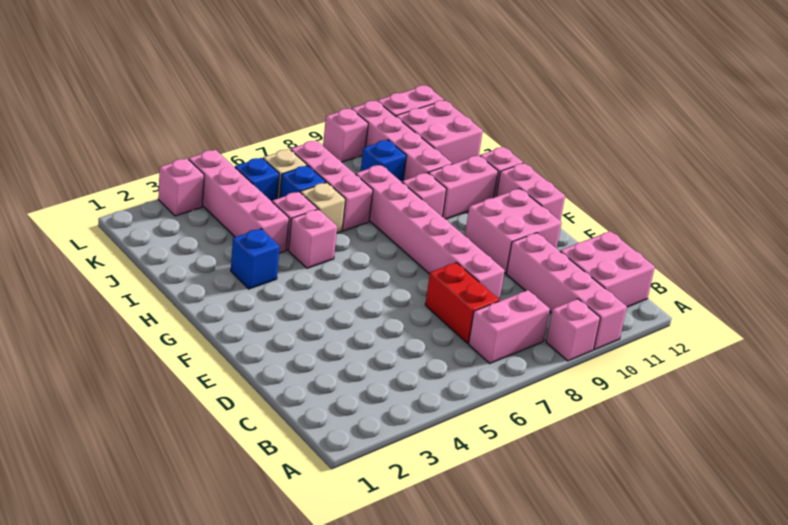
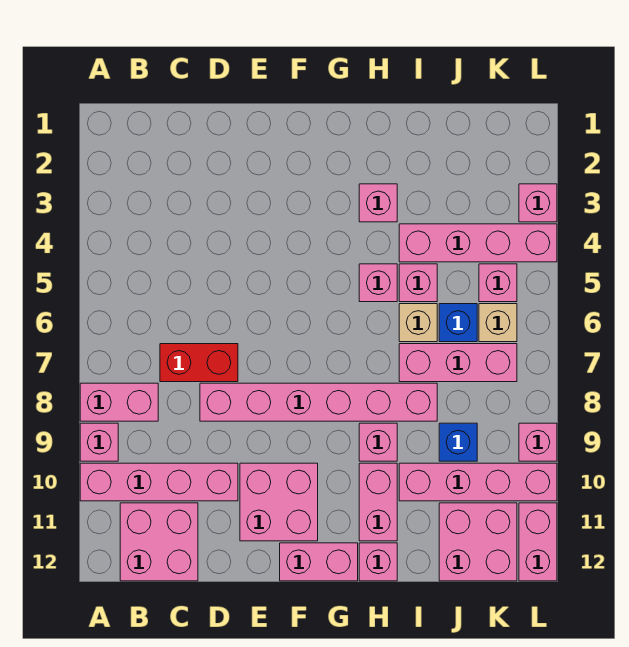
pink 1x2 brick [469,290,550,363] -> pink 1x2 brick turned to [80,383,158,421]
blue 1x1 brick [231,229,280,289] -> pink 1x1 brick [359,184,397,222]
blue 1x1 brick [235,158,279,201] -> pink 1x1 brick [479,264,517,302]

